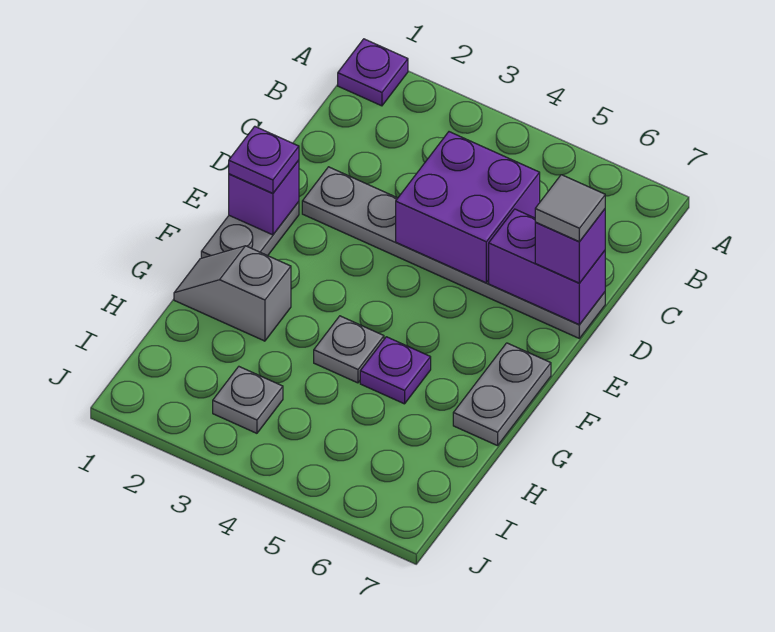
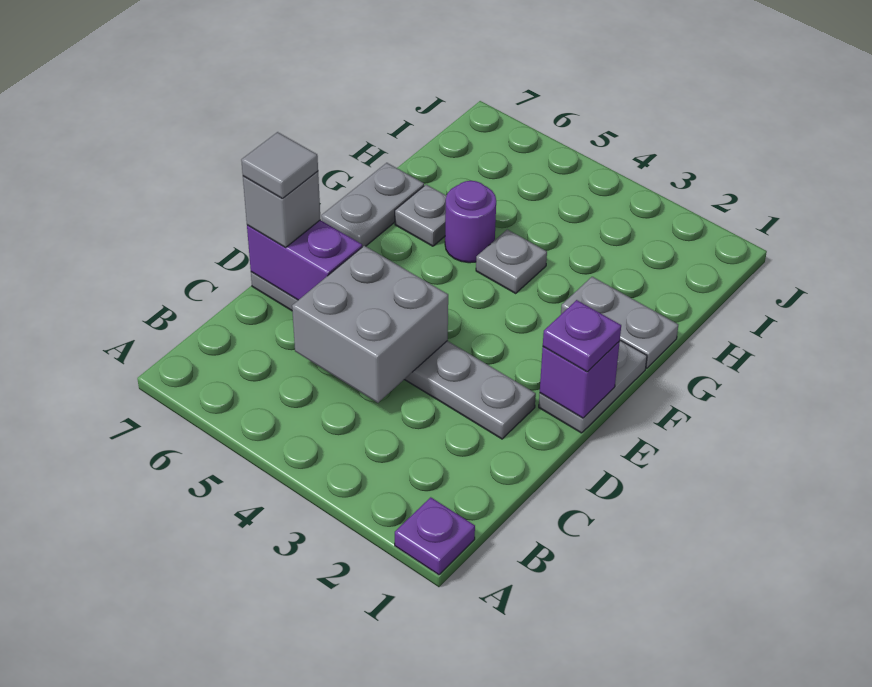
purple 2x2 brick [396,132,540,283] -> grey 2x2 brick [292,246,448,403]
purple 1x1 brick [535,209,605,283] -> grey 1x1 brick [243,171,320,247]
grey 1x2 slope [174,246,291,341] -> grey 1x2 plate [561,277,678,368]
purple 1x1 plate [360,337,431,404] -> purple 1x1 round brick [445,181,496,263]
grey 1x1 plate [213,367,283,433] -> grey 1x1 plate moved to [395,185,446,246]

